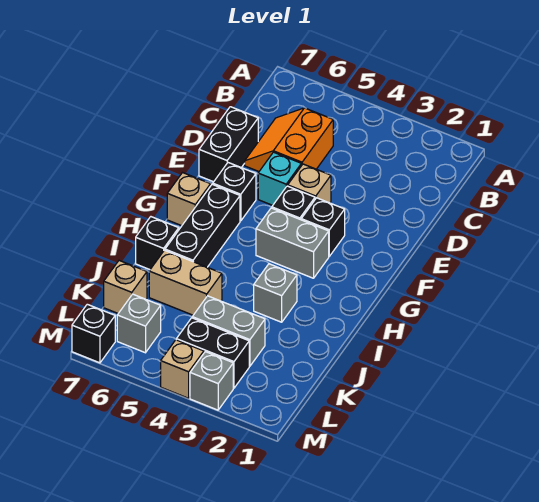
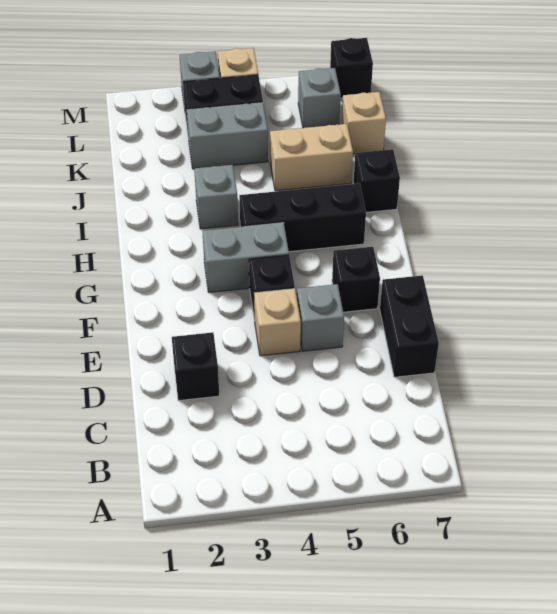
orange 2x2 slope [245,108,333,171] -> none
cyan 1x1 brick [258,152,301,205] -> grey 1x1 brick [297,284,344,351]
black 1x1 brick [301,198,345,256] -> black 1x1 brick moved to [172,332,219,401]
black 1x3 brick [165,184,240,267] -> black 1x3 brick turned to [239,183,366,252]
tan 1x1 brick [167,173,211,226] -> none

